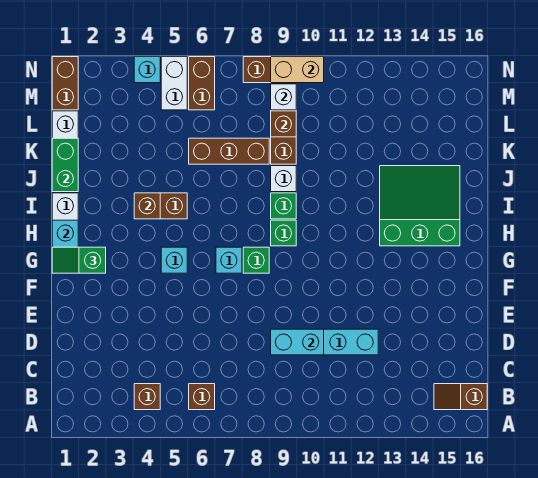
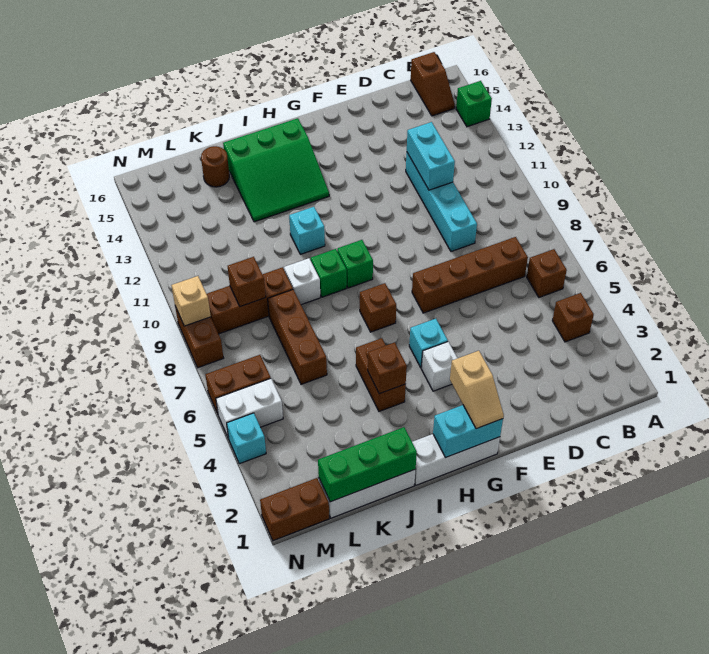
none -> brown 1x4 brick [412,237,528,313]
cyan 1x2 brick [271,329,324,355] -> cyan 1x2 brick moved to [407,122,455,190]
green 1x2 slope [52,247,106,273] -> tan 1x2 slope [450,351,504,429]
cyan 1x1 brick [216,247,242,273] -> cyan 1x1 brick moved to [289,207,325,254]
green 1x1 brick [243,247,269,273] -> green 1x1 brick moved to [456,81,492,127]
none -> brown 1x1 brick [360,283,396,332]
green 3x3 slope [380,166,460,246] -> green 3x3 slope turned to [223,118,329,222]
green 1x2 brick [52,138,78,192] -> green 1x3 brick [318,427,417,502]
none -> brown 1x1 round brick [201,146,229,187]
white 1x1 brick [271,84,296,110] -> white 1x1 brick moved to [421,342,457,391]
tan 1x2 brick [271,57,324,83] -> tan 1x1 brick [171,276,211,326]

